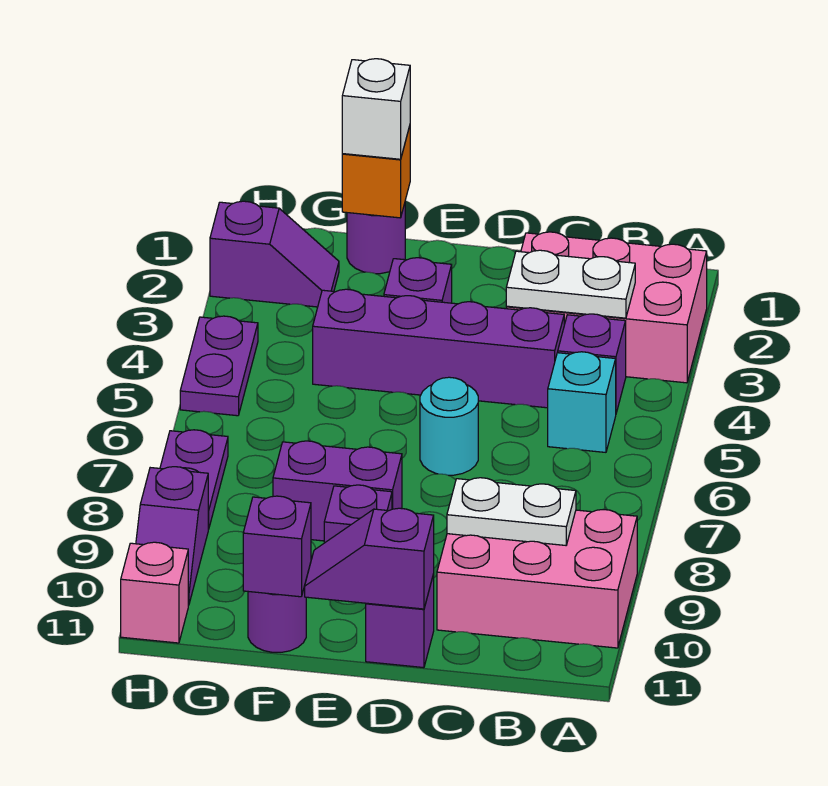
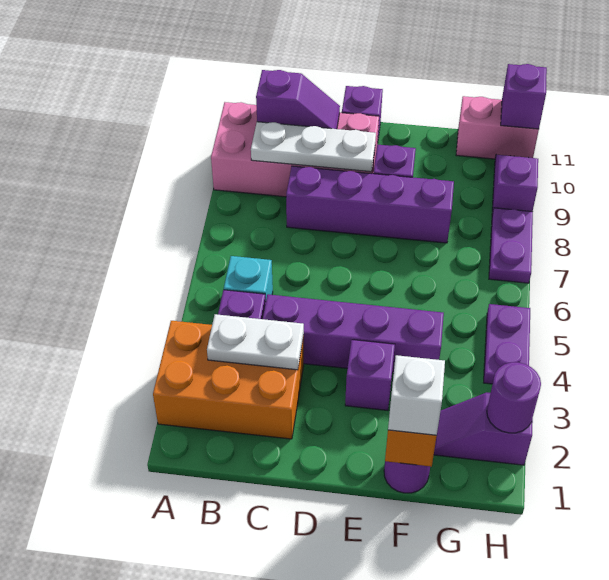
pink 2x3 brick [506,232,707,383] -> orange 2x3 brick [153,321,304,439]
pink 2x3 brick [437,510,637,648] -> pink 2x4 brick [211,102,379,197]
white 1x2 plate [447,478,576,545] -> white 1x3 plate [251,122,376,172]
cyan 1x1 round brick [420,377,478,475] -> none
purple 1x2 slope [305,508,434,609] -> purple 1x2 slope moved to [256,70,340,129]
purple 1x2 brick [273,441,402,541] -> purple 1x4 brick [286,166,454,243]
purple 1x1 round brick [248,586,306,652] -> purple 1x1 round brick moved to [487,362,541,433]
purple 1x1 brick [243,496,311,597] -> purple 1x1 brick moved to [501,64,547,129]
pink 1x1 brick [121,542,188,643] -> pink 1x2 brick [456,96,539,159]

